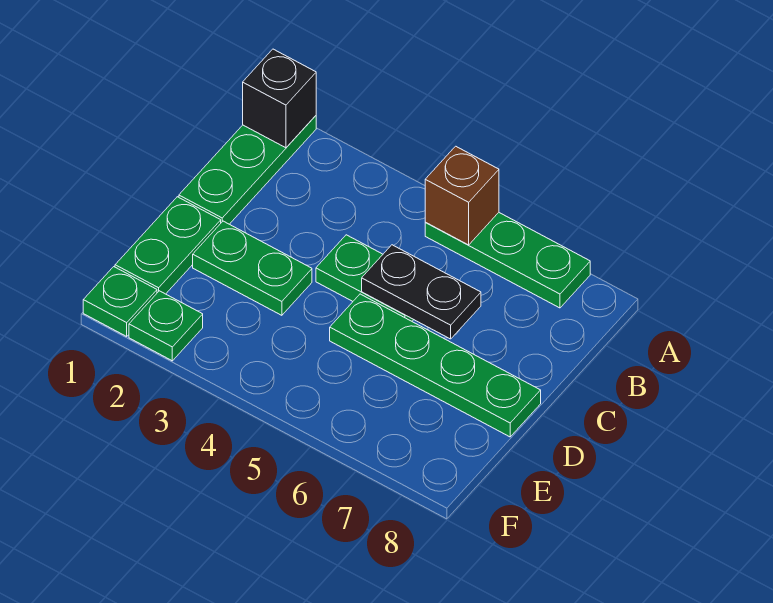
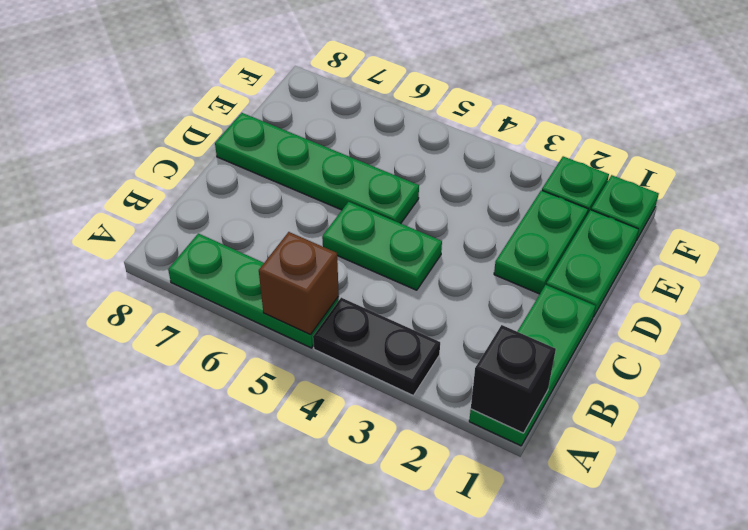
black 1x2 plate [362,245,481,339] -> black 1x2 plate moved to [313,298,440,395]
green 1x2 plate [193,221,312,315] -> green 1x2 plate turned to [494,190,588,294]

